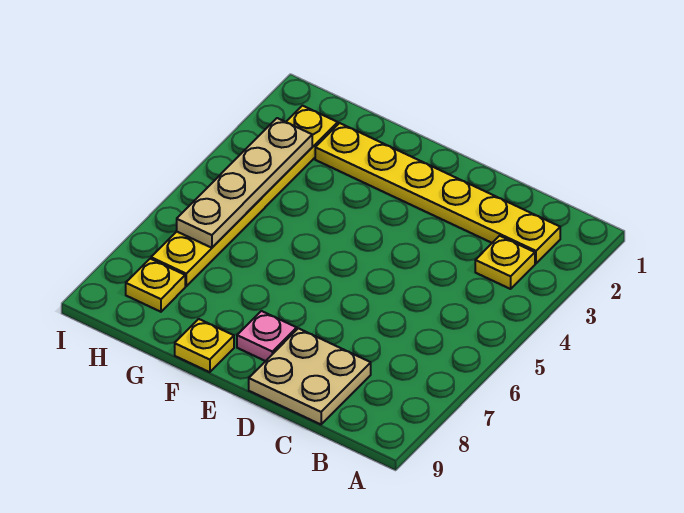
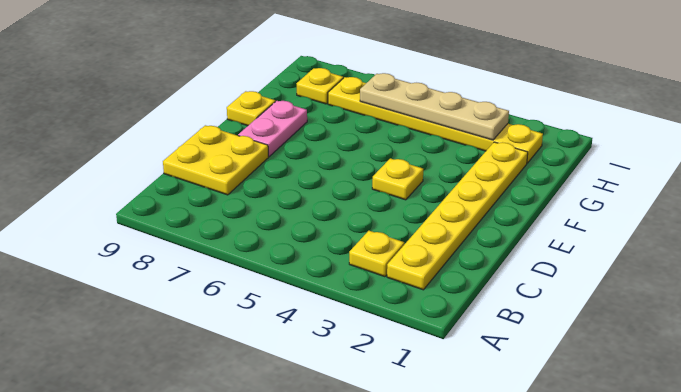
tan 2x2 plate [249,328,371,424] -> yellow 2x2 plate [163,125,269,195]
none -> yellow 1x1 plate [372,158,423,200]
pink 1x1 plate [237,311,297,361] -> pink 1x2 plate [238,101,307,156]

